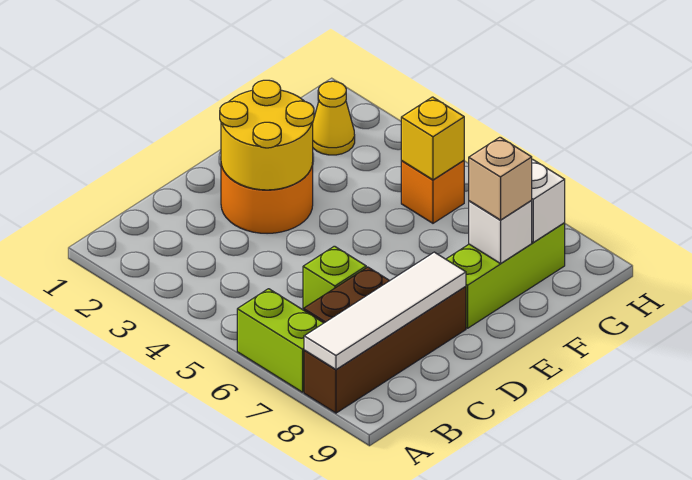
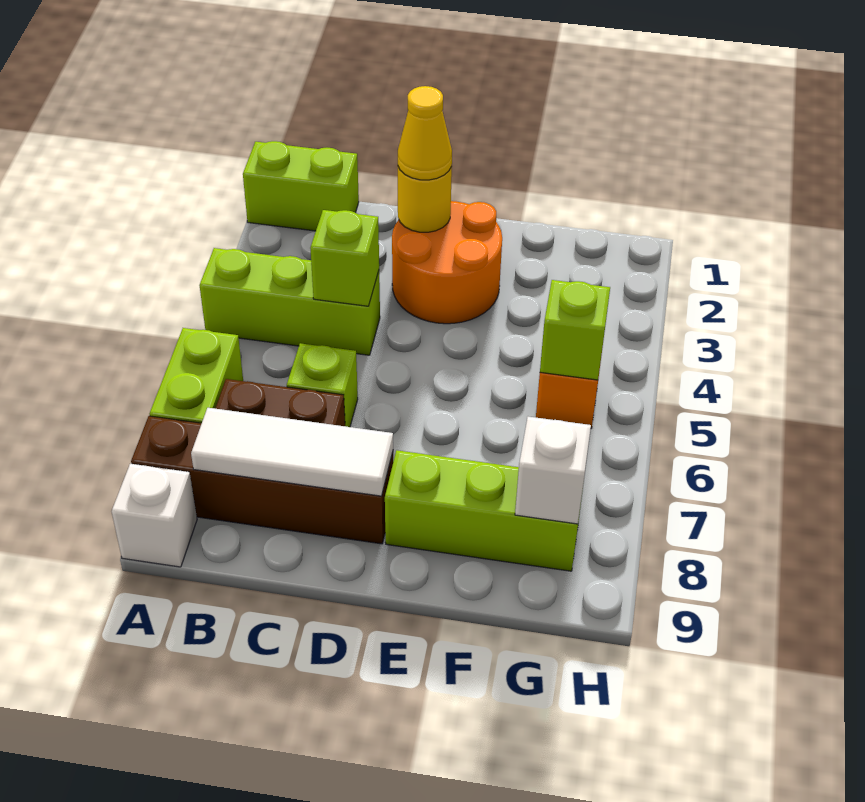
none -> lime 1x2 brick [243,141,359,231]
none -> lime 1x3 brick [199,248,380,355]
white 1x4 tile [304,252,466,369] -> white 1x3 tile [191,408,393,496]
none -> lime 1x1 brick [310,210,379,306]
yellow 2x2 round brick [220,80,314,190] -> yellow 1x1 round brick [398,167,452,232]
white 1x1 brick [469,200,532,264] -> white 1x1 brick moved to [112,464,197,567]
tan 1x1 brick [469,137,532,220] -> none
yellow 1x1 cone [313,81,355,155] -> yellow 1x1 cone moved to [398,86,452,180]
yellow 1x1 brick [401,97,464,180] -> lime 1x1 brick [540,280,610,380]

